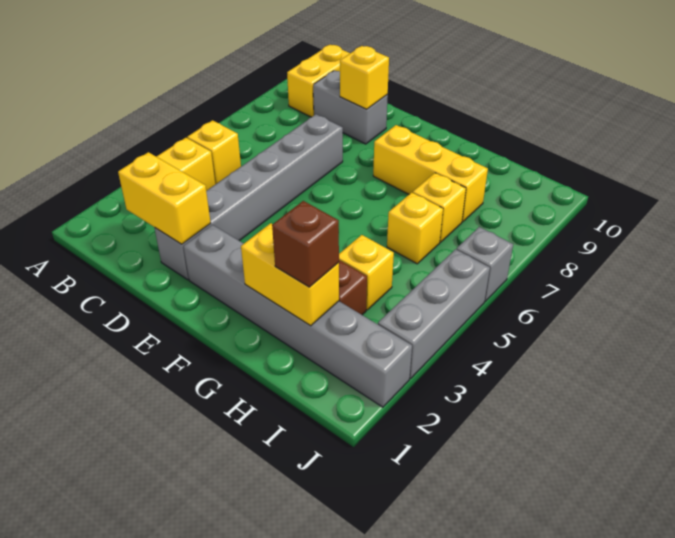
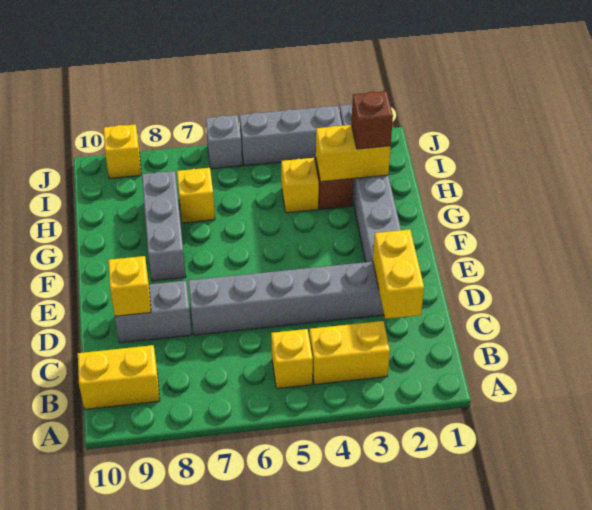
grey 1x2 brick [313,70,388,144] -> grey 1x2 brick turned to [115,281,192,343]
yellow 1x3 brick [373,125,488,222] -> grey 1x3 brick [142,171,186,281]
yellow 1x2 brick [241,223,339,326] -> yellow 1x2 brick turned to [316,125,391,182]
yellow 1x1 brick [387,193,443,264] -> yellow 1x1 brick moved to [104,124,141,179]

